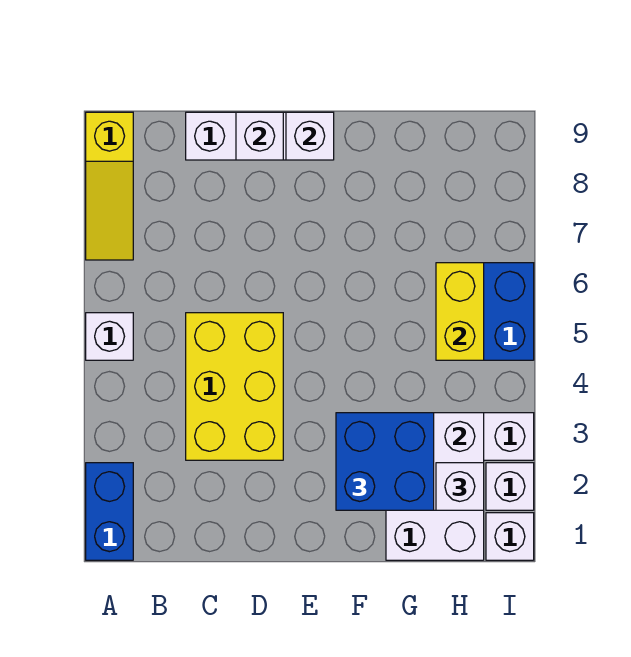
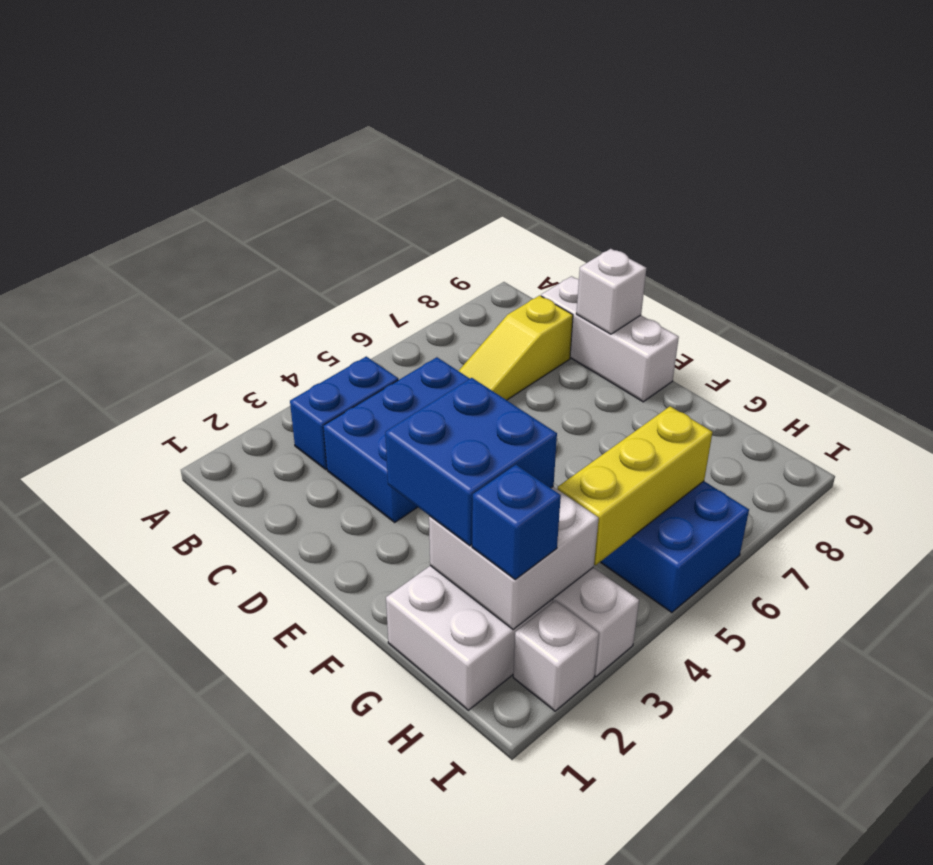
blue 1x2 brick [86,463,133,560] -> blue 1x2 brick moved to [290,357,398,469]
white 1x1 brick [86,313,133,360] -> none
yellow 1x3 slope [86,112,133,260] -> yellow 1x3 slope moved to [459,295,573,400]
yellow 2x3 brick [186,313,283,460] -> blue 2x3 brick [323,357,470,522]
white 1x1 brick [286,112,334,160] -> none
white 1x1 brick [436,463,484,510] -> blue 1x1 brick [472,465,561,579]
yellow 1x2 brick [436,263,484,360] -> yellow 1x3 brick [557,406,713,565]
white 1x1 brick [486,513,534,560] -> none

